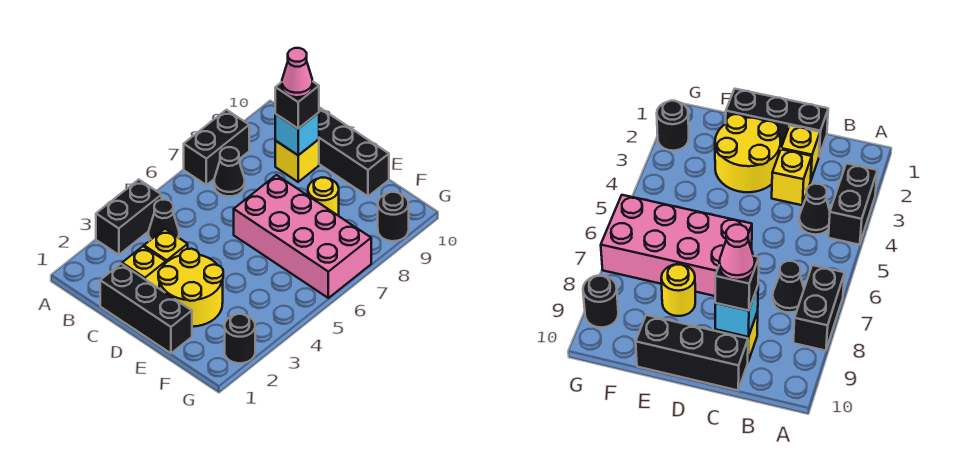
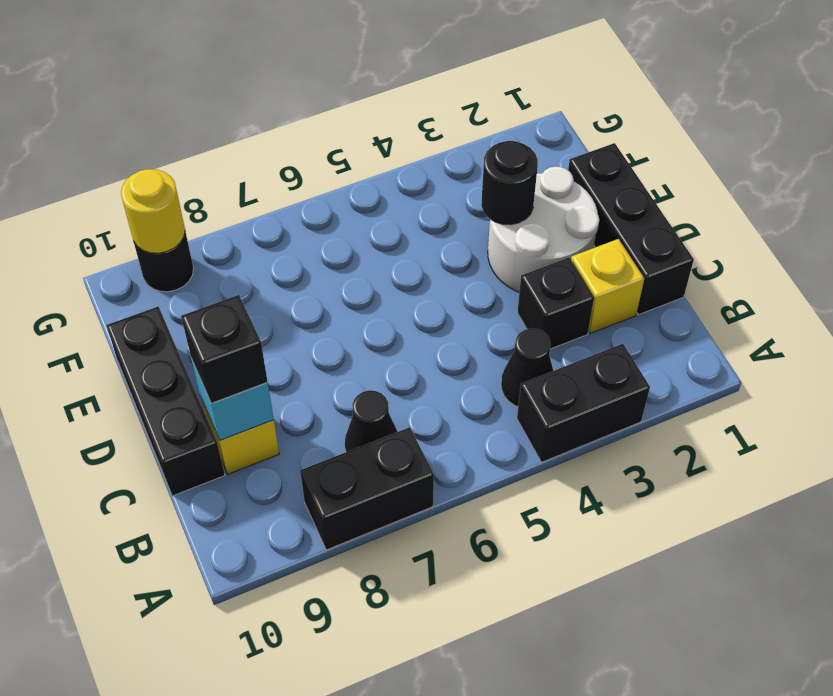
yellow 1x1 brick [144,229,188,262] -> black 1x1 brick [517,258,594,349]
pink 1x1 cone [282,48,313,97] -> none
yellow 2x2 round brick [158,249,223,327] -> white 2x2 round brick [488,167,599,292]
pink 2x4 brick [234,175,371,298] -> none
yellow 1x1 round brick [308,178,339,216] -> yellow 1x1 round brick moved to [121,169,185,253]
black 1x1 round brick [225,314,255,363] -> black 1x1 round brick moved to [481,141,538,225]

